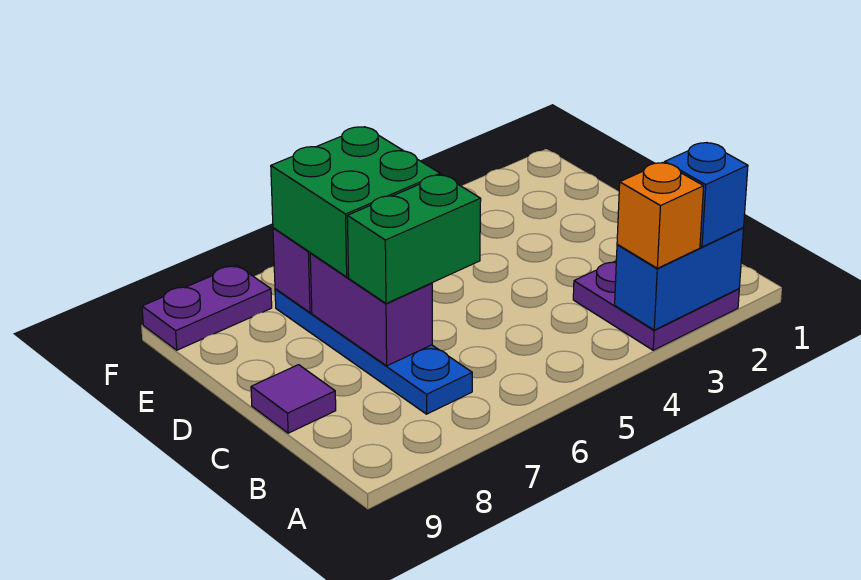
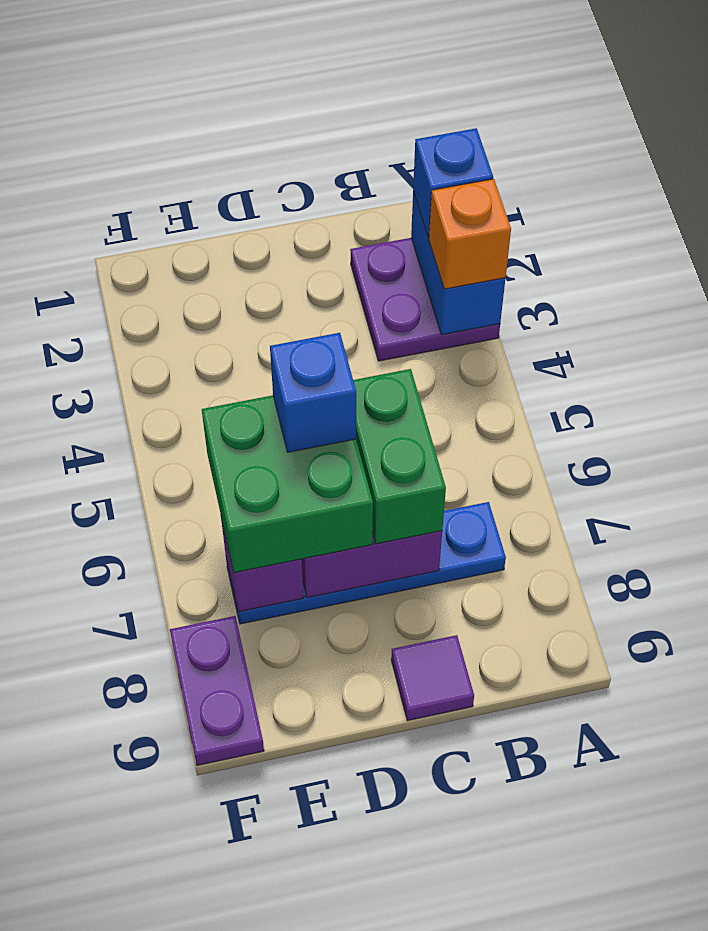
none -> blue 1x1 brick [270,333,356,452]

